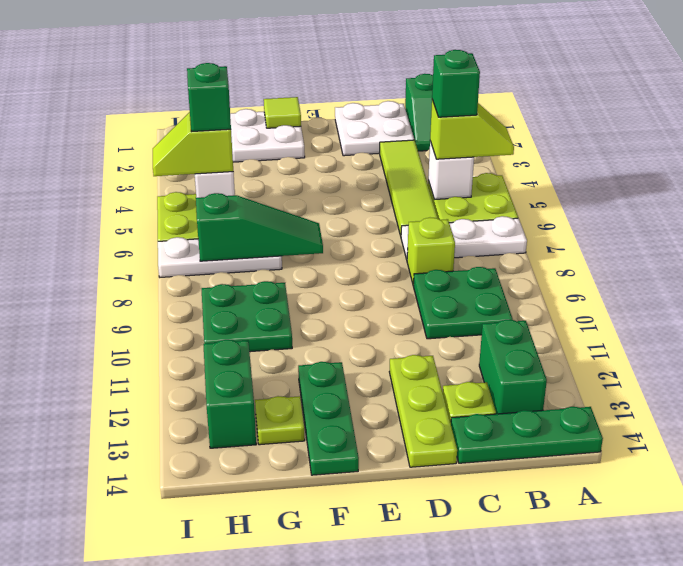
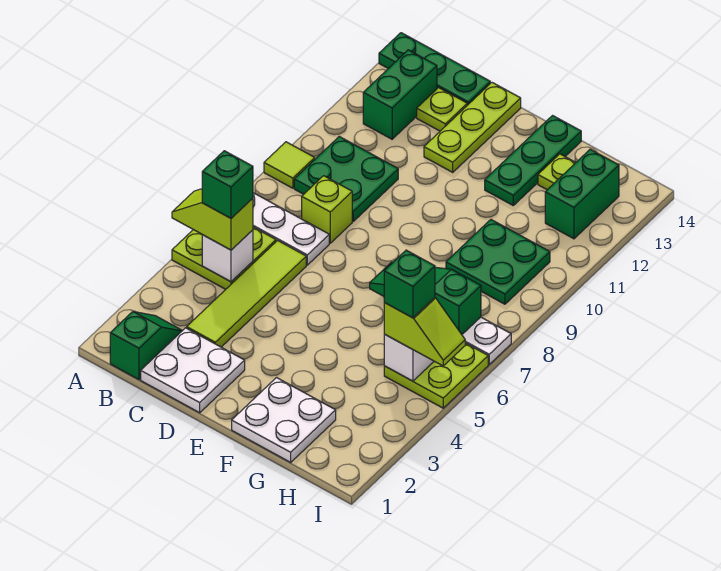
lime 1x1 tile [264,97,301,128] -> lime 1x1 tile moved to [264,142,315,188]

